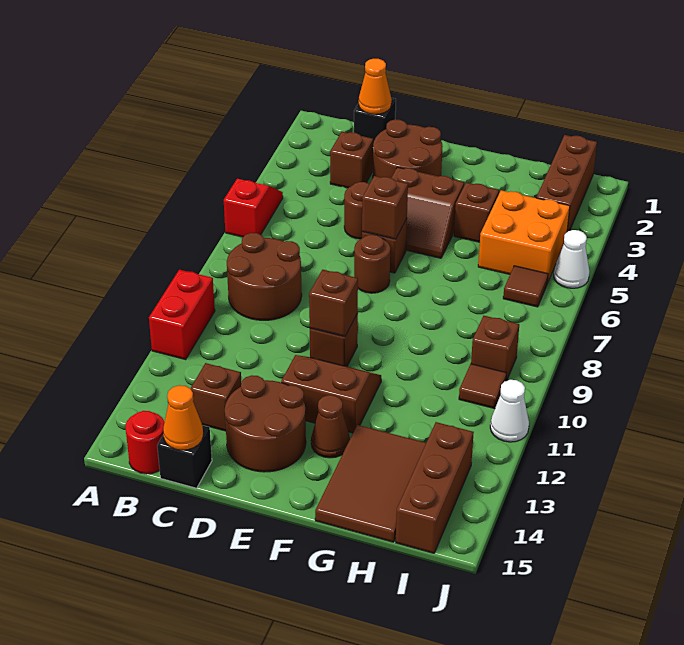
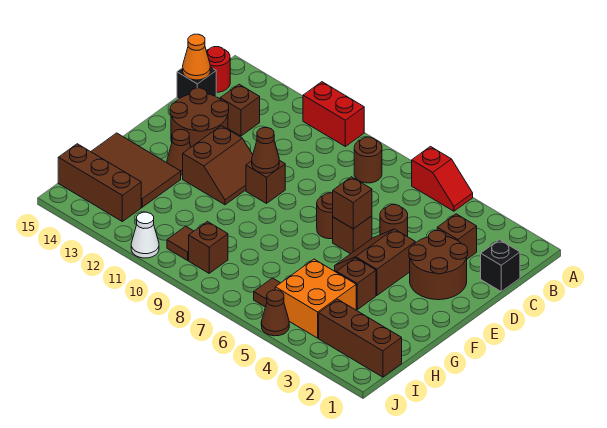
brown 2x2 round brick [227,233,302,320] -> brown 1x1 round brick [354,137,382,183]
orange 1x1 cone [358,59,392,114] -> none
brown 1x1 brick [309,270,358,337] -> brown 1x1 cone [252,128,279,173]
white 1x1 cone [554,230,589,288] -> brown 1x1 cone [261,290,289,336]

